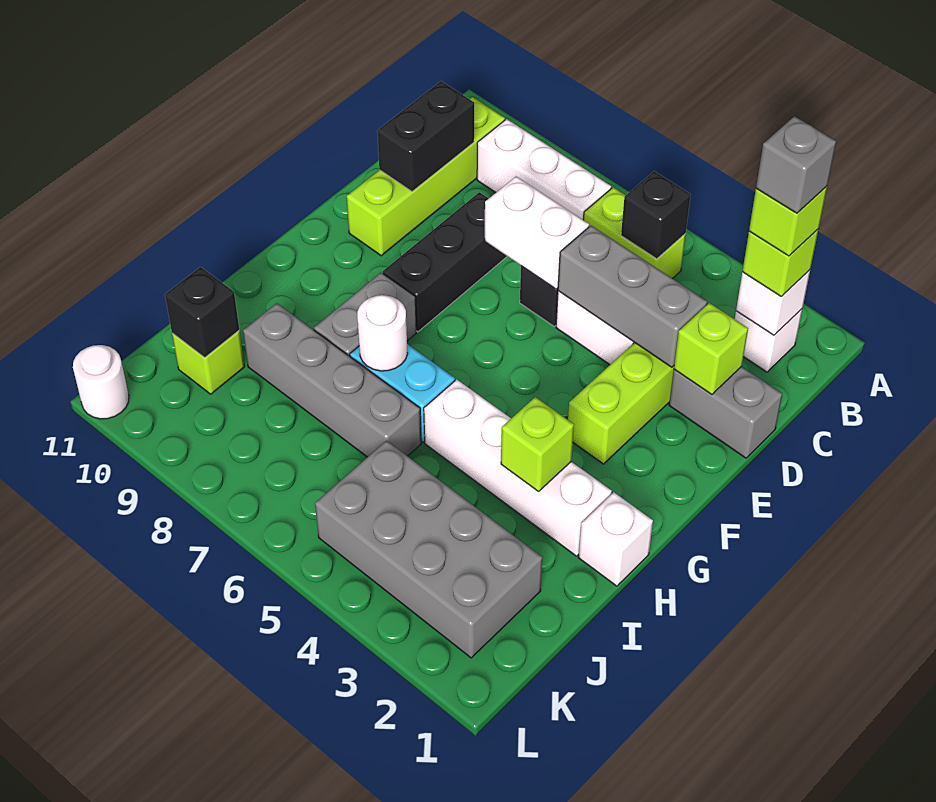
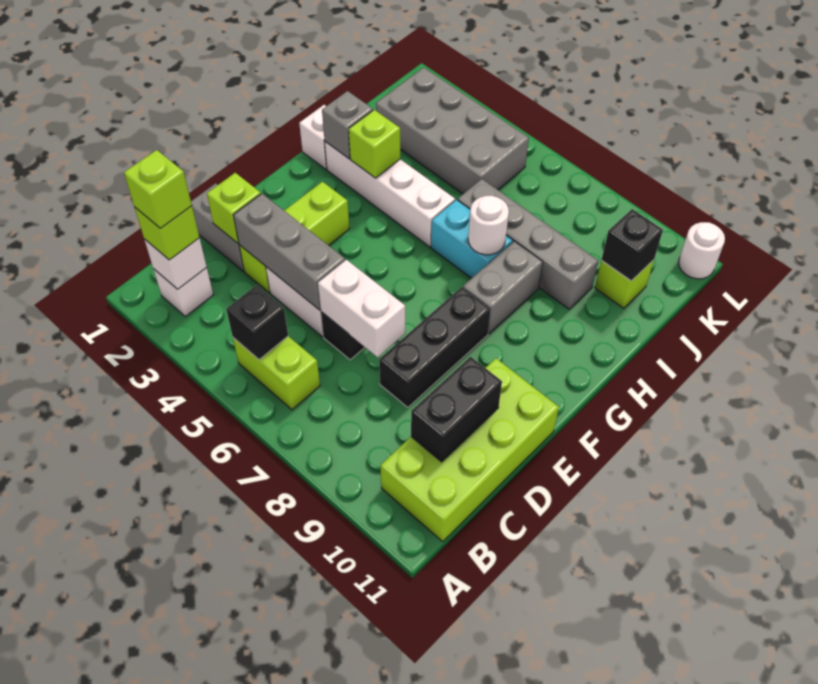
grey 1x1 brick [756,116,836,213] -> grey 1x1 brick moved to [322,91,373,159]
white 1x3 brick [477,119,611,220] -> none
lime 1x4 brick [347,97,505,256] -> lime 2x4 brick [381,358,559,541]

